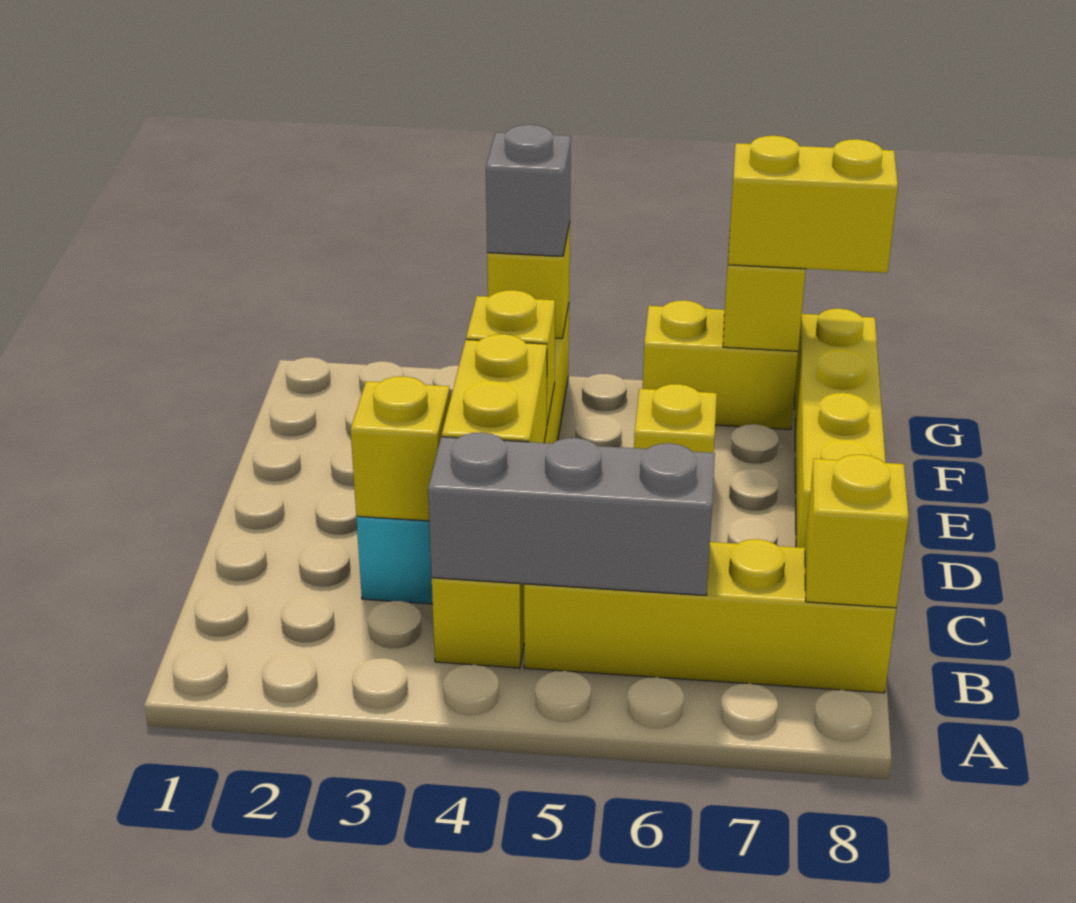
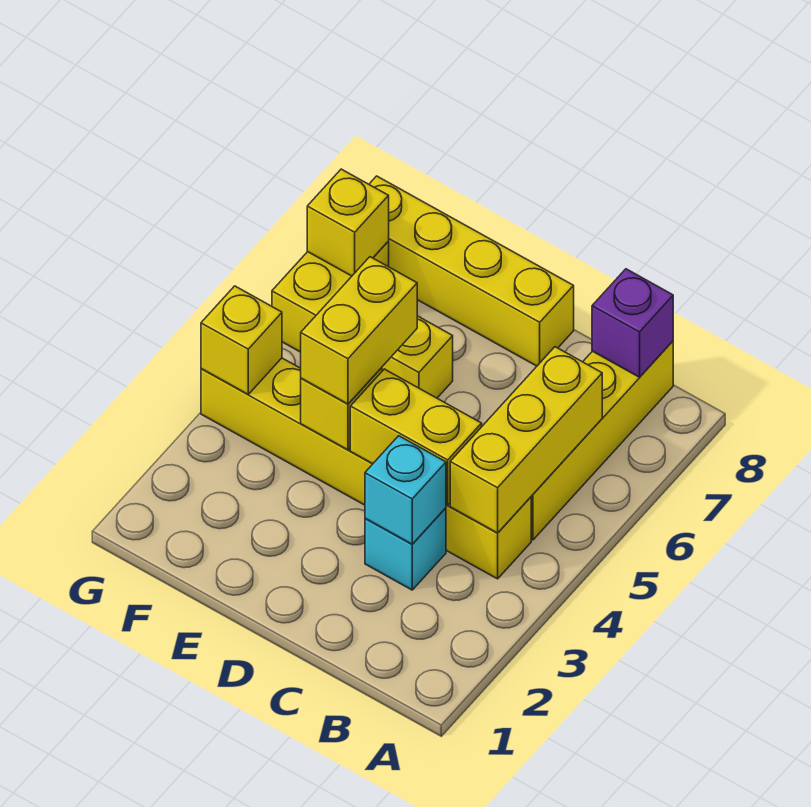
grey 1x3 brick [428,432,715,595] -> yellow 1x3 brick [450,347,602,533]
yellow 1x1 brick [805,455,909,608] -> purple 1x1 brick [592,269,673,377]
yellow 1x1 brick [351,376,450,521] -> cyan 1x1 brick [365,436,446,544]
grey 1x1 brick [486,125,571,256] -> none
yellow 1x2 brick [728,136,898,273] -> yellow 1x2 brick moved to [301,257,417,404]

